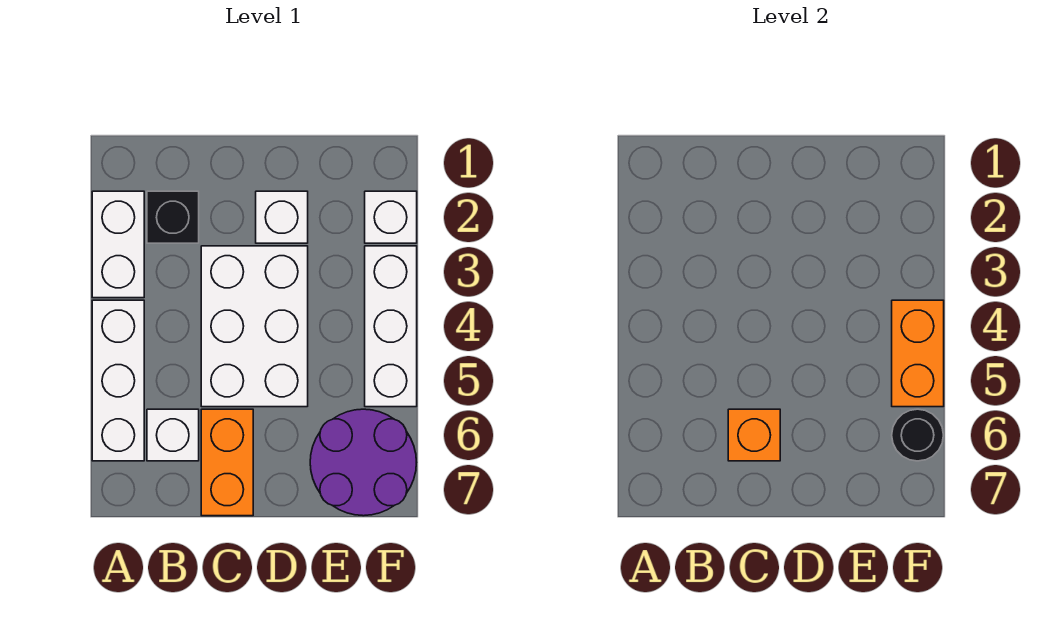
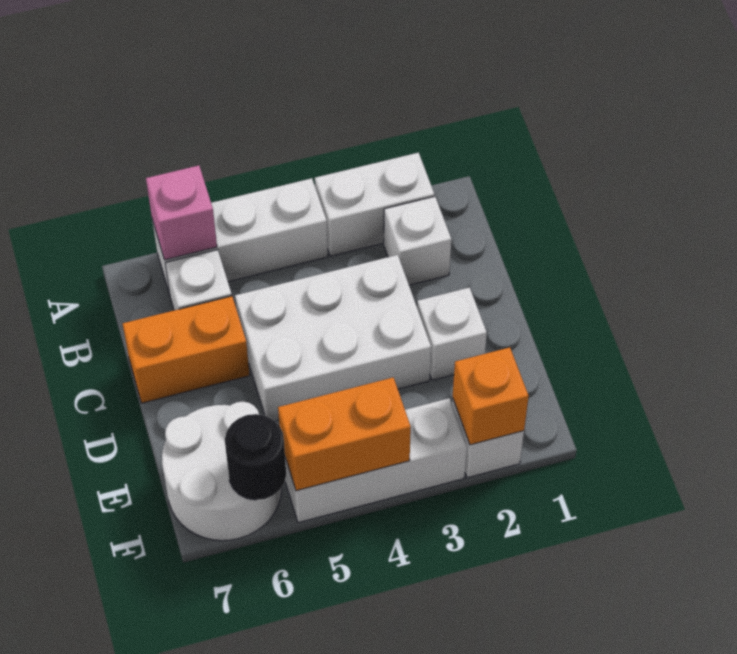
none -> pink 1x1 brick [146,165,217,260]
black 1x1 brick [147,191,199,243] -> white 1x1 brick [384,196,451,285]
orange 1x1 brick [728,409,780,461] -> orange 1x1 brick moved to [453,347,529,445]
purple 2x2 round brick [310,409,416,516] -> white 2x2 round brick [162,402,282,541]

